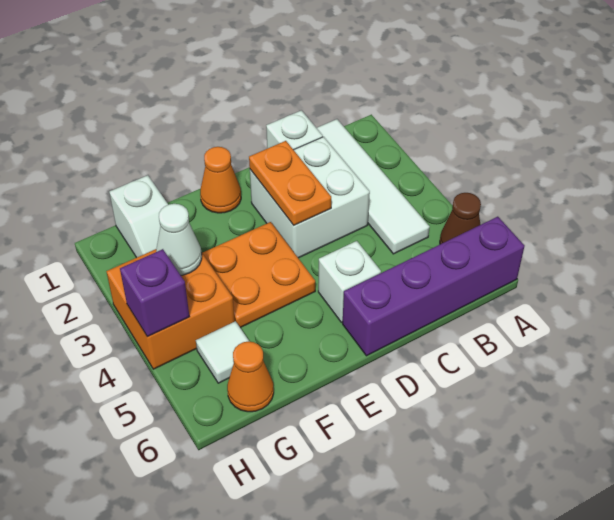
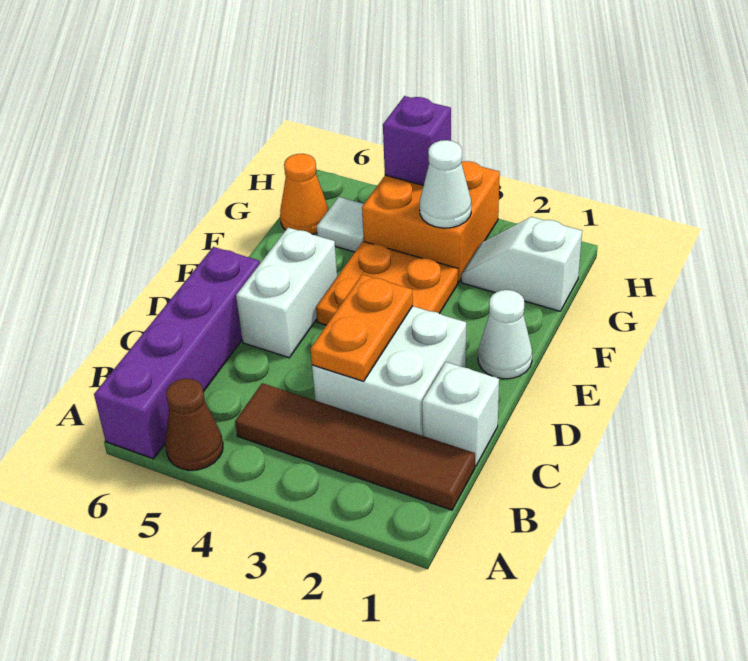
white 1x4 tile [317,119,430,254] -> brown 1x4 tile [235,383,475,510]
orange 1x2 plate [249,141,331,225] -> orange 1x2 plate turned to [311,275,413,381]
white 1x1 brick [318,241,381,322] -> white 1x2 brick [236,228,337,358]
orange 1x1 cone [200,147,241,213] -> white 1x1 cone [478,290,532,379]

